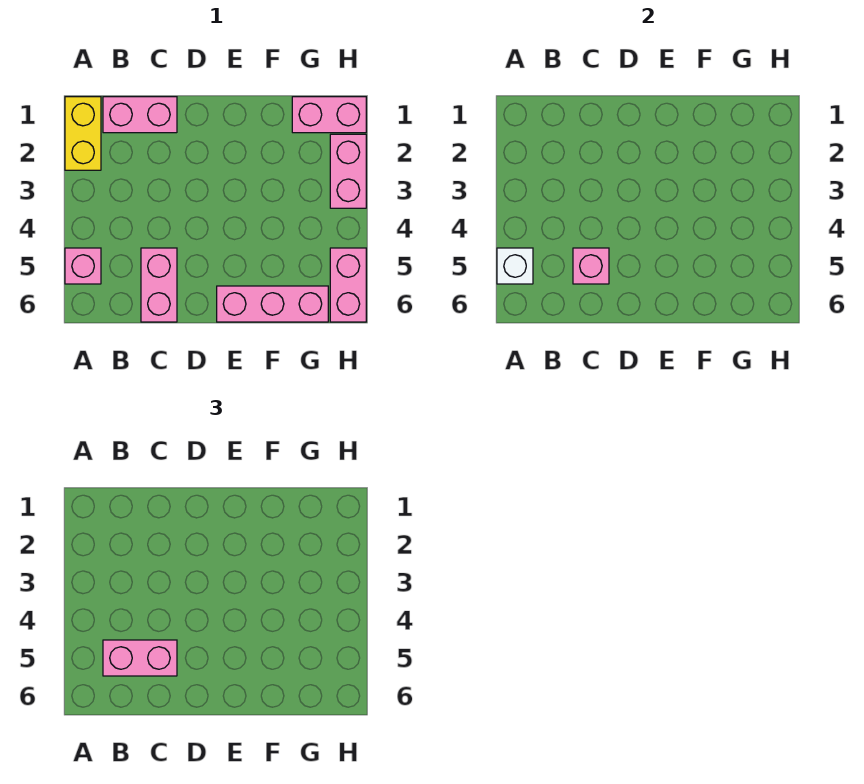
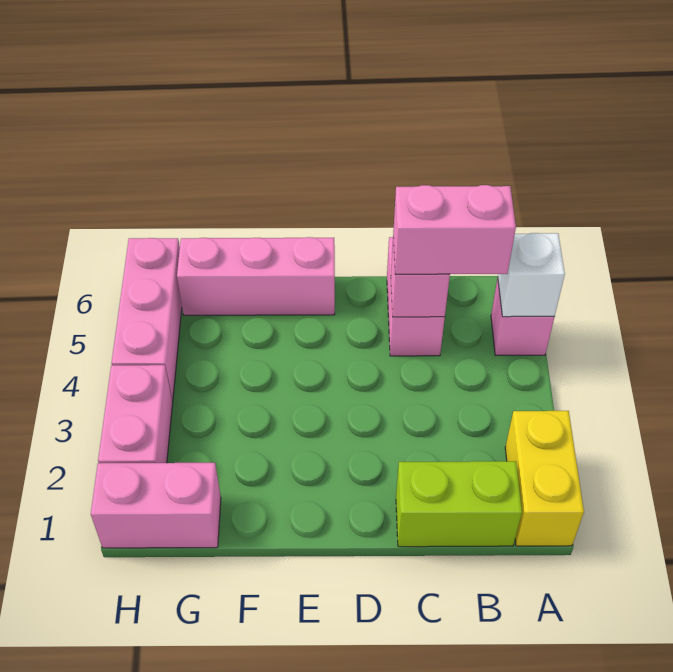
pink 1x2 brick [103,97,177,133] -> lime 1x2 brick [396,461,522,547]
pink 1x2 brick [330,248,366,322] -> pink 1x3 brick [112,238,182,401]

